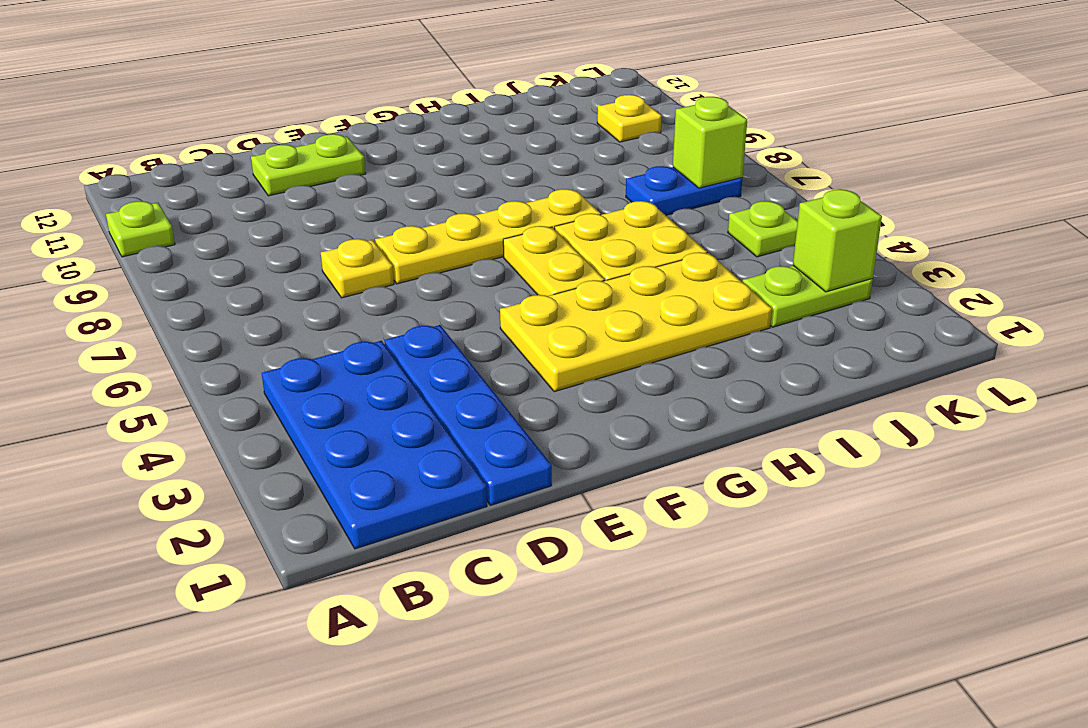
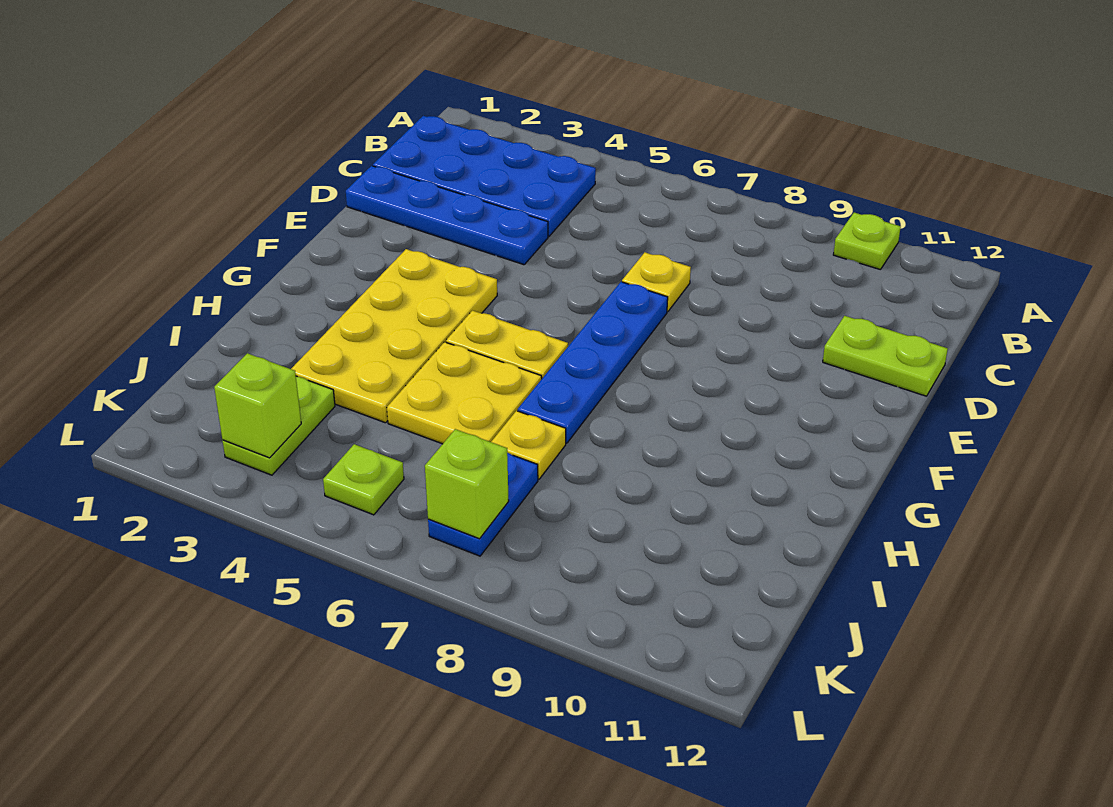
lime 1x2 plate [251,134,366,196] -> lime 1x2 plate turned to [823,316,948,396]
yellow 1x4 plate [375,189,601,284] -> blue 1x4 plate [518,282,668,443]
yellow 1x1 plate [597,95,662,142] -> yellow 1x1 plate moved to [491,411,566,479]

